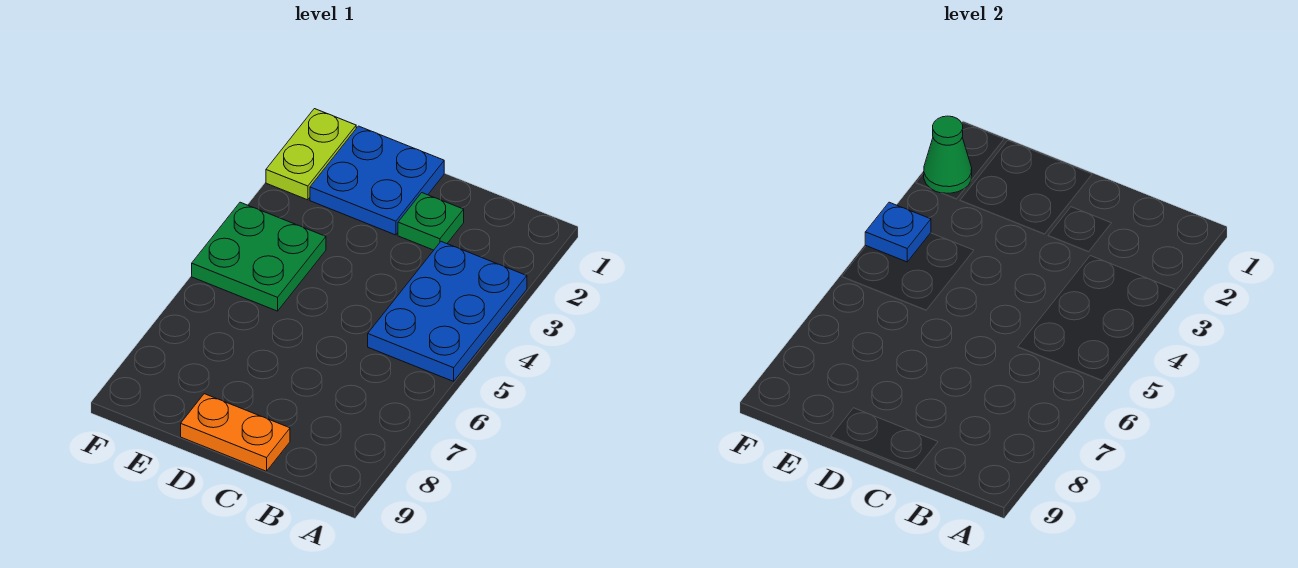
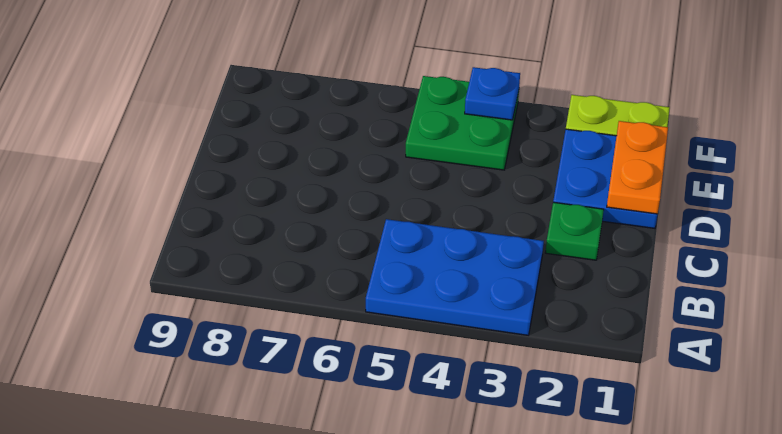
orange 1x2 plate [181,394,290,471] -> orange 1x2 plate moved to [607,121,668,214]
green 1x1 cone [924,116,972,193] -> none

